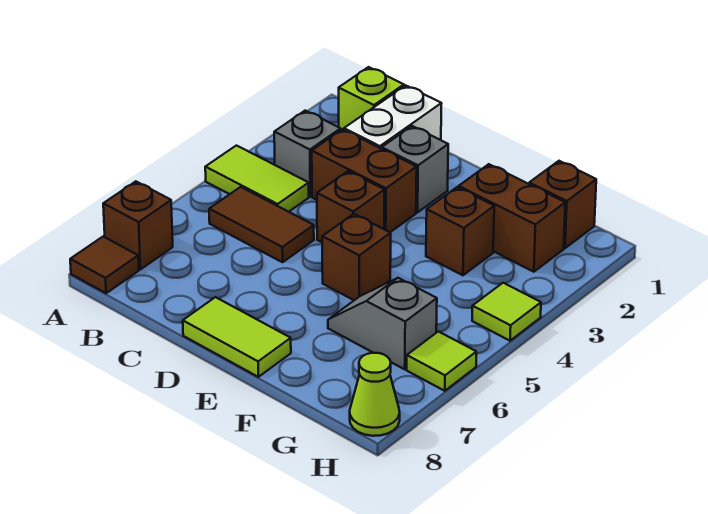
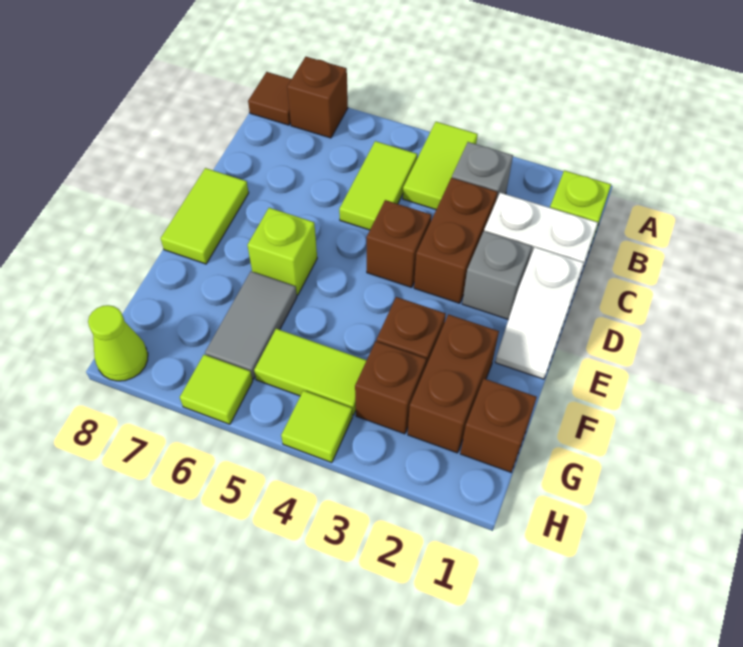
brown 1x2 tile [209,187,314,262] -> lime 1x2 tile [339,141,417,230]
none -> white 1x2 slope [495,247,584,379]
brown 1x1 brick [322,214,391,300] -> brown 1x1 brick moved to [355,341,426,434]
none -> lime 1x1 brick [247,208,317,295]
grey 1x2 slope [328,278,437,369] -> grey 1x2 tile [205,271,297,379]
none -> lime 1x2 tile [254,329,367,415]

